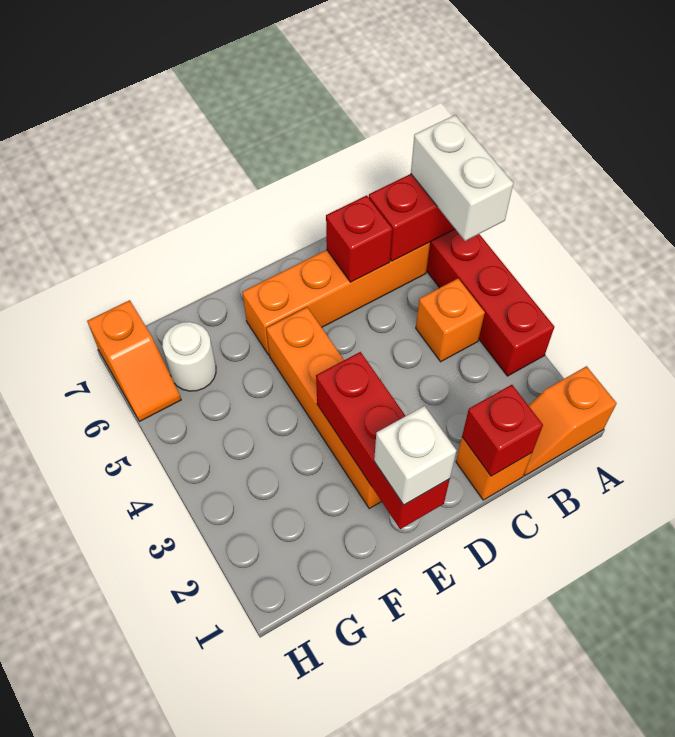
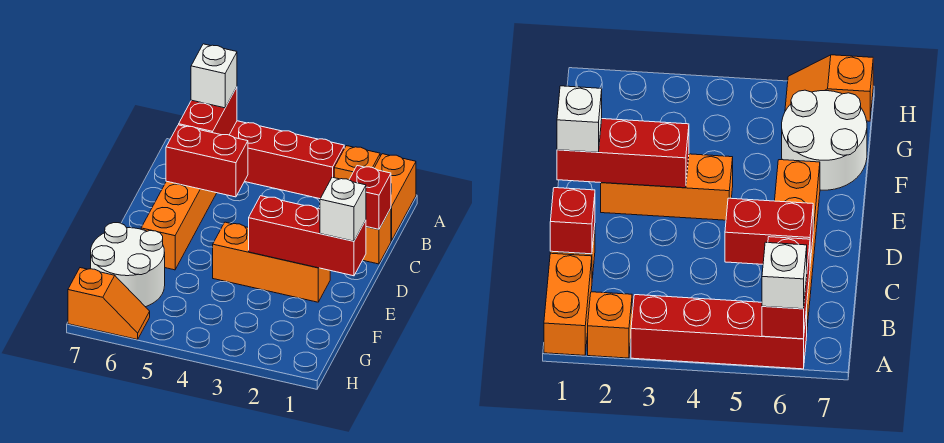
orange 1x2 slope [524,366,617,475] -> orange 1x2 brick [375,154,416,241]
white 1x2 brick [411,115,513,241] -> white 1x1 brick [191,44,237,108]
orange 1x1 brick [416,279,485,362] -> orange 1x1 brick moved to [334,146,380,180]
red 1x1 brick [326,195,392,282] -> red 1x2 brick [166,125,248,197]
orange 1x4 brick [266,307,382,508] -> orange 1x3 brick [213,222,330,302]
white 1x1 round brick [163,322,216,391] -> white 2x2 round brick [91,223,165,307]

